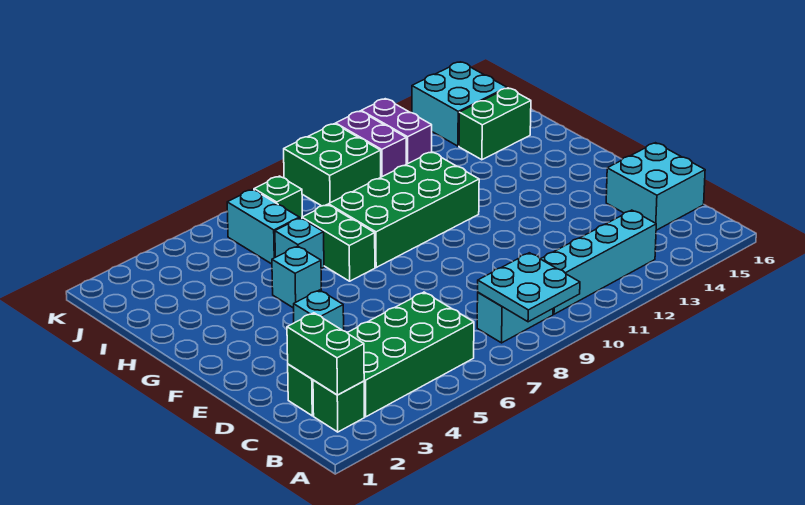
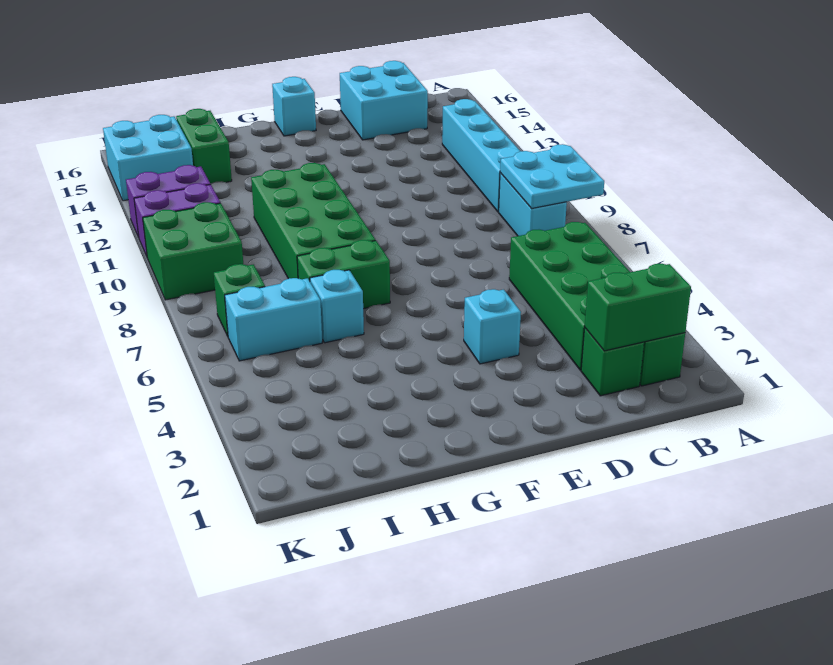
cyan 1x1 brick [272,246,321,308] -> cyan 1x1 brick moved to [272,77,316,136]

